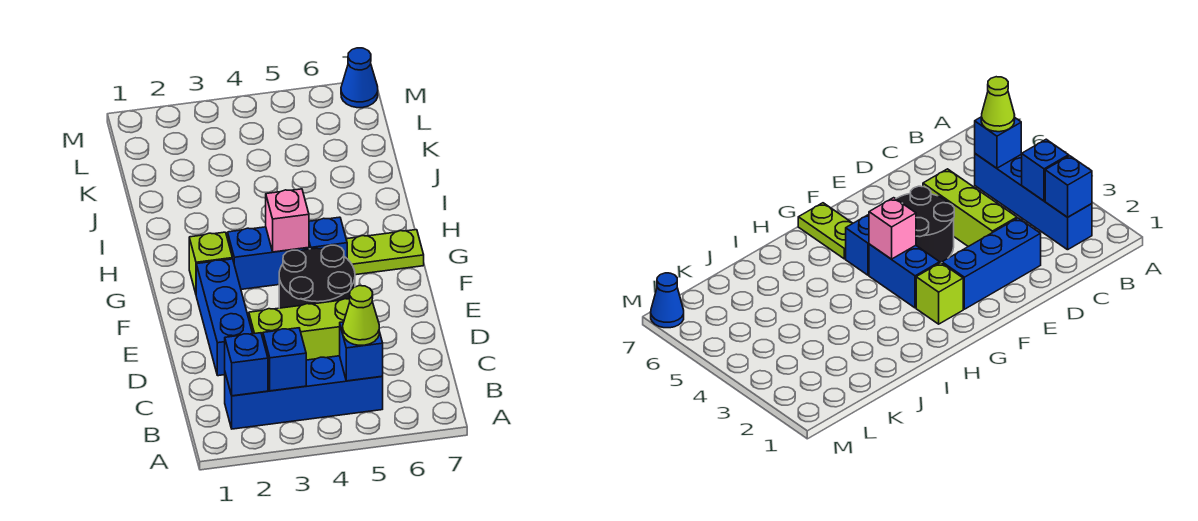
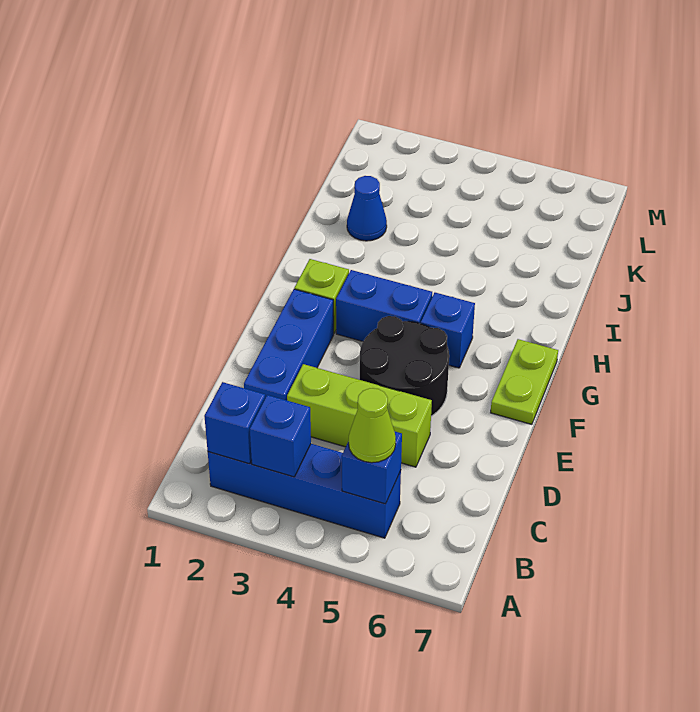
pink 1x1 brick [266,189,309,252] -> none
lime 1x2 plate [346,230,424,275] -> lime 1x2 plate turned to [491,339,558,424]
blue 1x1 cone [341,48,378,108] -> blue 1x1 cone moved to [347,176,387,241]

